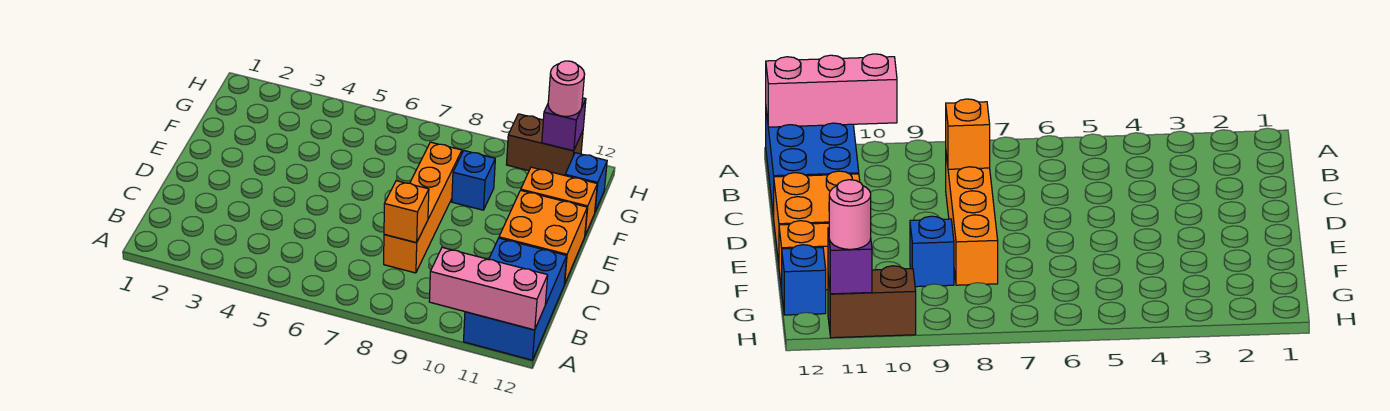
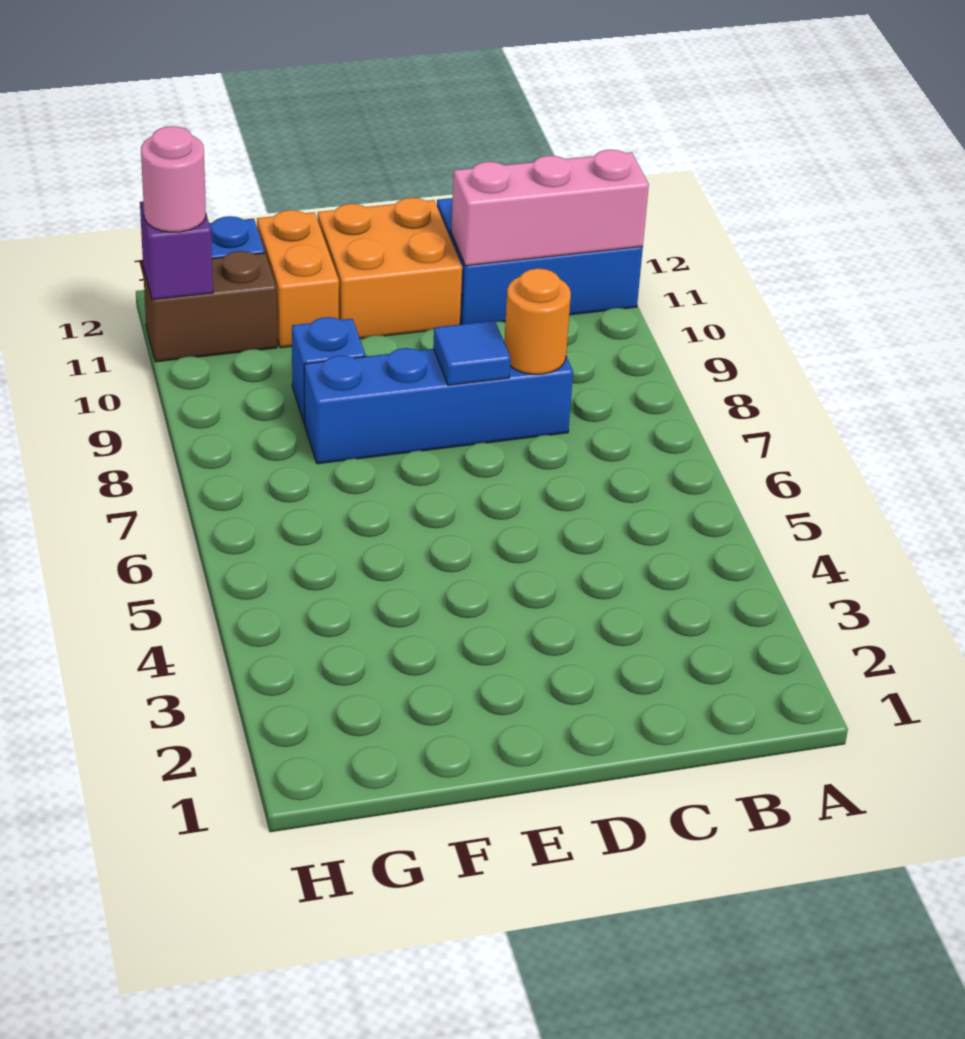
pink 1x3 brick [429,247,548,330] -> pink 1x3 brick turned to [451,150,649,266]
orange 1x4 brick [384,142,462,273] -> blue 1x4 brick [304,348,573,464]
orange 1x1 brick [384,181,429,243] -> orange 1x1 round brick [504,269,571,374]
none -> blue 1x1 tile [433,321,511,385]
brown 1x2 brick [506,114,583,175] -> brown 1x2 brick turned to [143,251,277,362]

